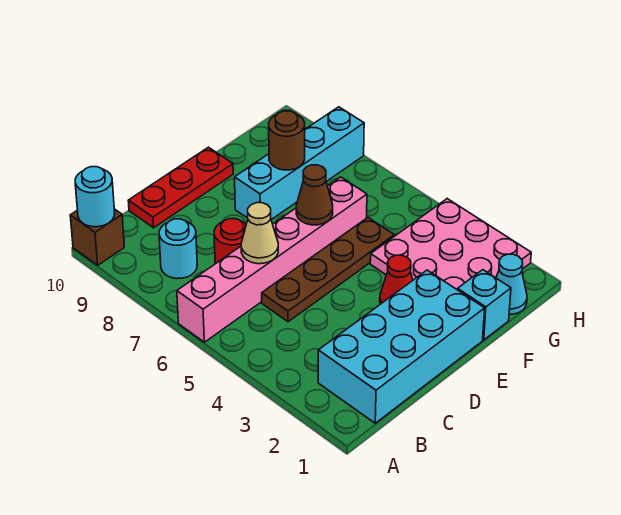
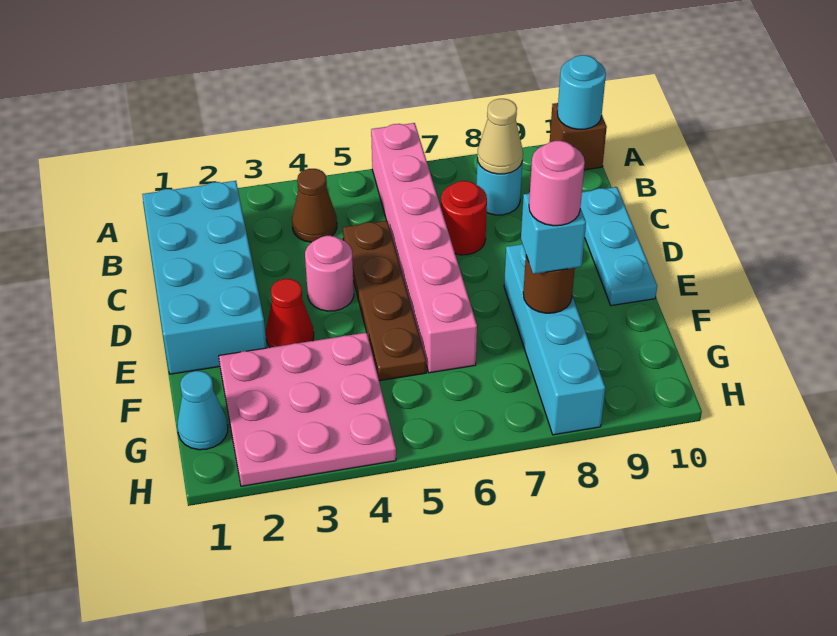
tan 1x1 cone [241,203,278,264] -> tan 1x1 cone moved to [477,99,523,174]
red 1x3 plate [128,147,233,228] -> cyan 1x3 plate [580,187,657,306]
none -> pink 1x1 round brick [305,236,354,311]
brown 1x1 cone [296,165,333,225] -> brown 1x1 cone moved to [292,169,337,242]
cyan 1x1 brick [458,270,511,340] -> cyan 1x1 brick moved to [521,193,586,274]
none -> pink 1x1 round brick [529,141,585,226]

